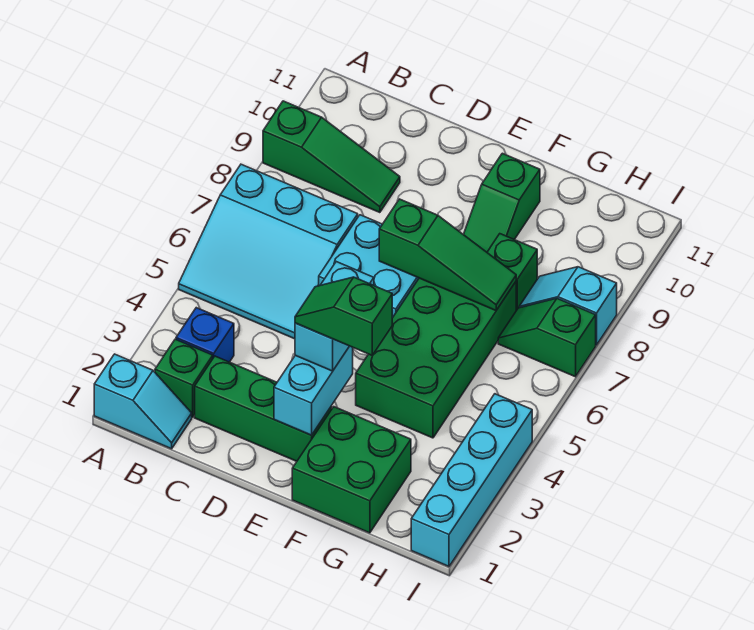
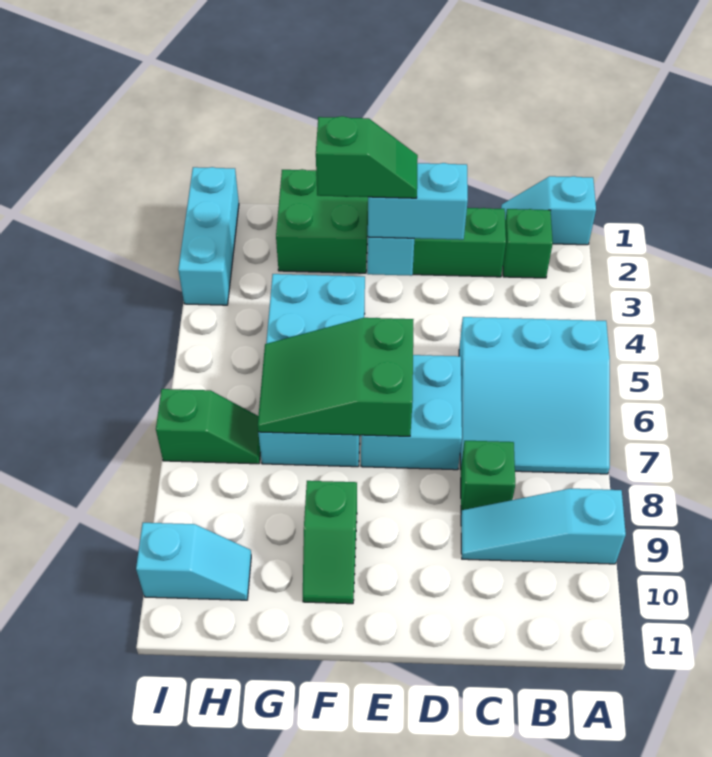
cyan 3x3 slope [179,164,358,339] -> cyan 3x3 slope turned to [459,317,610,474]
green 1x3 slope [263,101,400,213] -> cyan 1x3 slope [461,489,626,564]
blue 1x1 brick [176,308,234,362] -> none
cyan 1x2 brick [295,262,374,371] -> cyan 1x2 brick turned to [368,163,468,240]
green 1x3 slope [379,199,516,311] -> green 2x3 slope [258,318,414,436]
green 2x4 brick [356,278,516,438] -> cyan 2x4 brick [258,274,365,467]
green 1x2 slope [463,153,540,252] -> green 1x2 slope turned to [303,481,357,604]
green 1x1 brick [487,234,537,310] -> green 1x1 brick moved to [461,441,515,512]
cyan 1x2 slope [519,267,617,345] -> cyan 1x2 slope moved to [136,523,251,600]
cyan 1x4 brick [411,394,532,567] -> cyan 1x3 brick [178,167,239,305]

